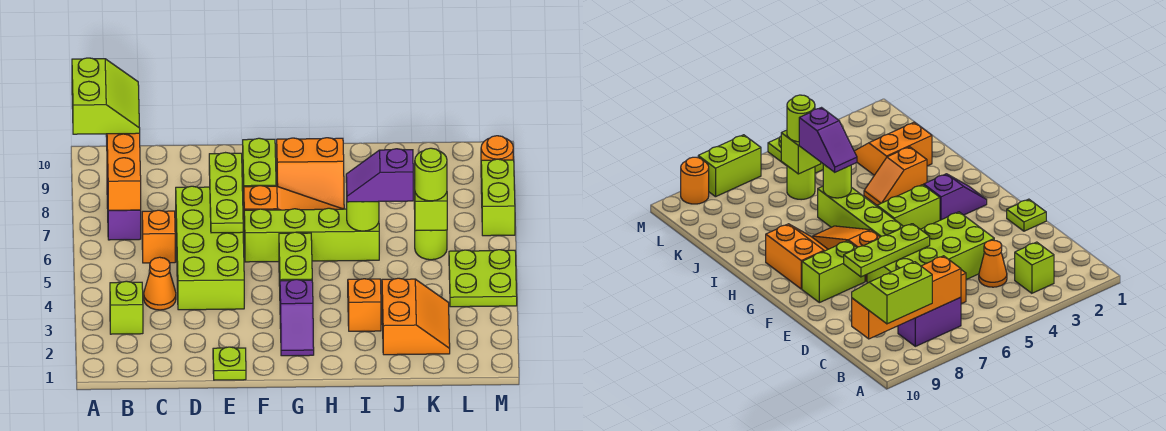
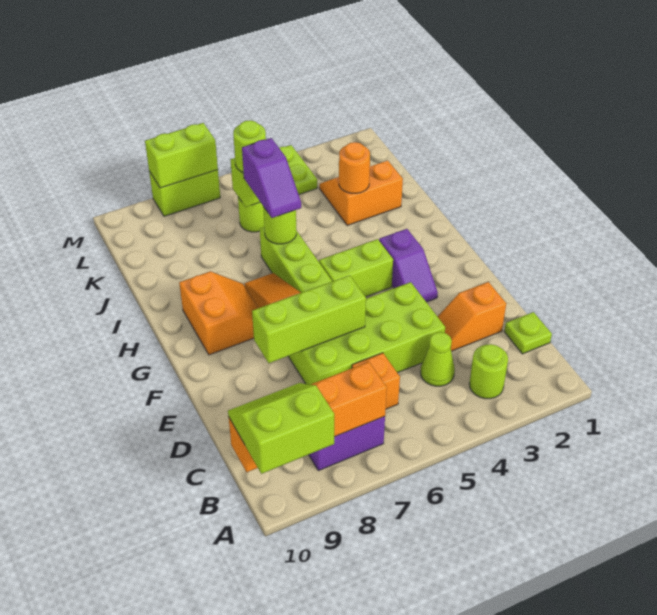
lime 1x1 brick [110,281,143,334] -> lime 1x1 round brick [469,344,508,399]
orange 1x1 cone [144,257,176,310] -> lime 1x1 cone [421,332,455,386]
lime 1x1 plate [213,347,246,380] -> lime 1x1 plate moved to [504,312,552,354]
lime 1x3 plate [209,153,243,233] -> lime 1x3 brick [252,275,366,363]
lime 1x2 brick [243,138,276,203] -> lime 1x2 brick moved to [145,123,218,188]
purple 1x2 slope [280,279,314,356] -> purple 1x2 slope turned to [379,229,438,302]
orange 1x2 slope [348,279,381,331] -> orange 1x2 slope moved to [437,282,506,351]
orange 1x1 round brick [481,136,513,161] -> orange 1x1 round brick moved to [339,142,370,193]

